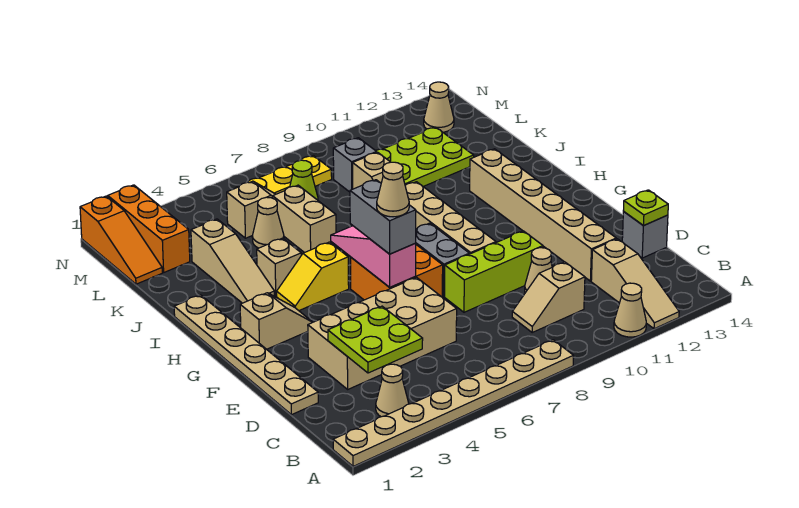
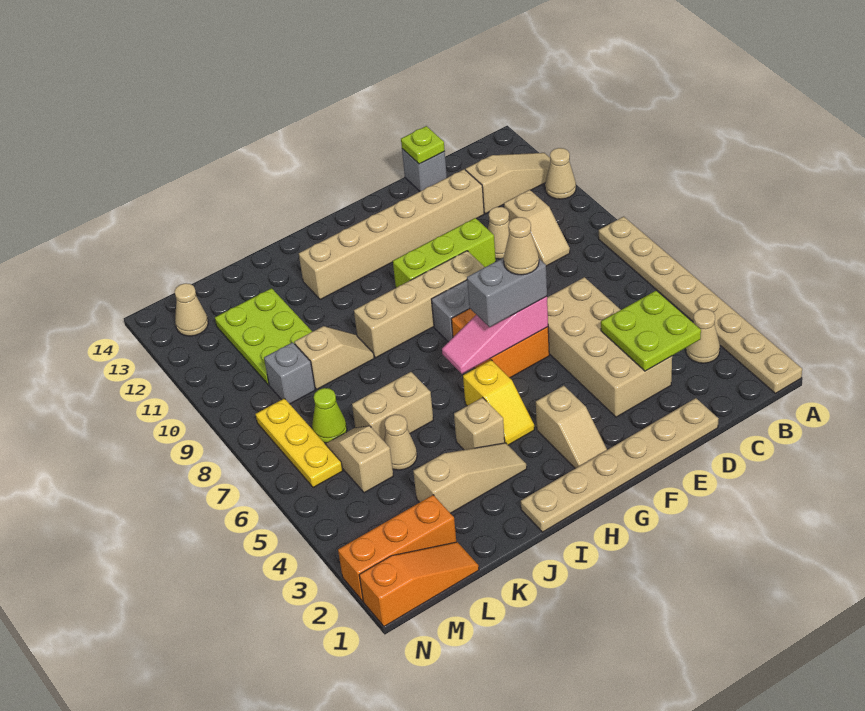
lime 1x3 brick [445,231,543,312] -> lime 1x3 brick turned to [393,218,496,288]
tan 1x2 slope [240,293,312,349] -> tan 1x2 slope turned to [536,386,607,468]

